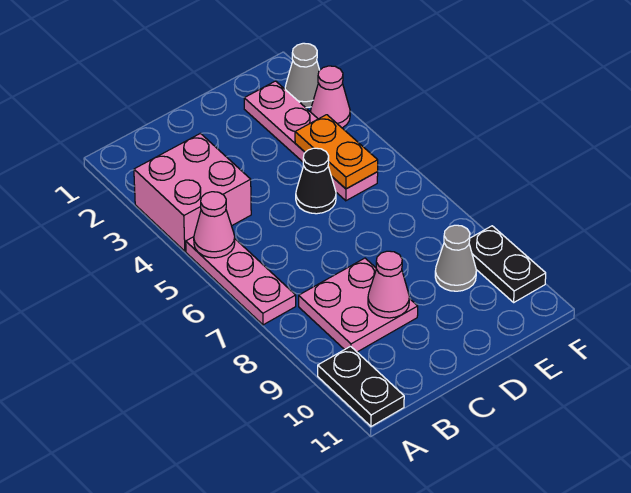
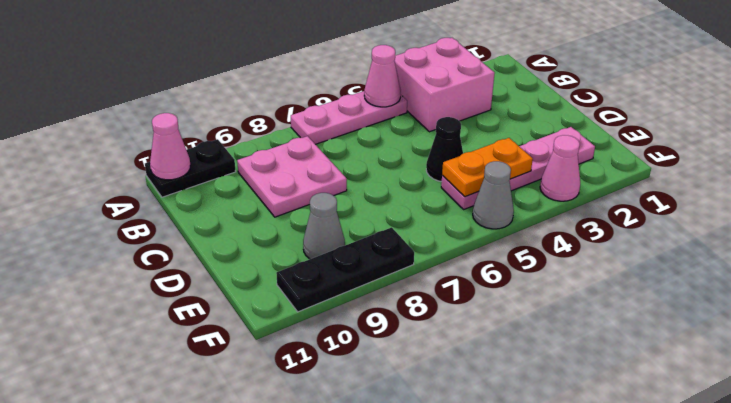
pink 1x1 cone [368,251,409,318] -> pink 1x1 cone moved to [150,113,190,180]
grey 1x1 cone [285,43,320,108] -> grey 1x1 cone moved to [473,161,514,229]
black 1x2 plate [469,226,546,302] -> black 1x3 plate [276,227,414,312]

